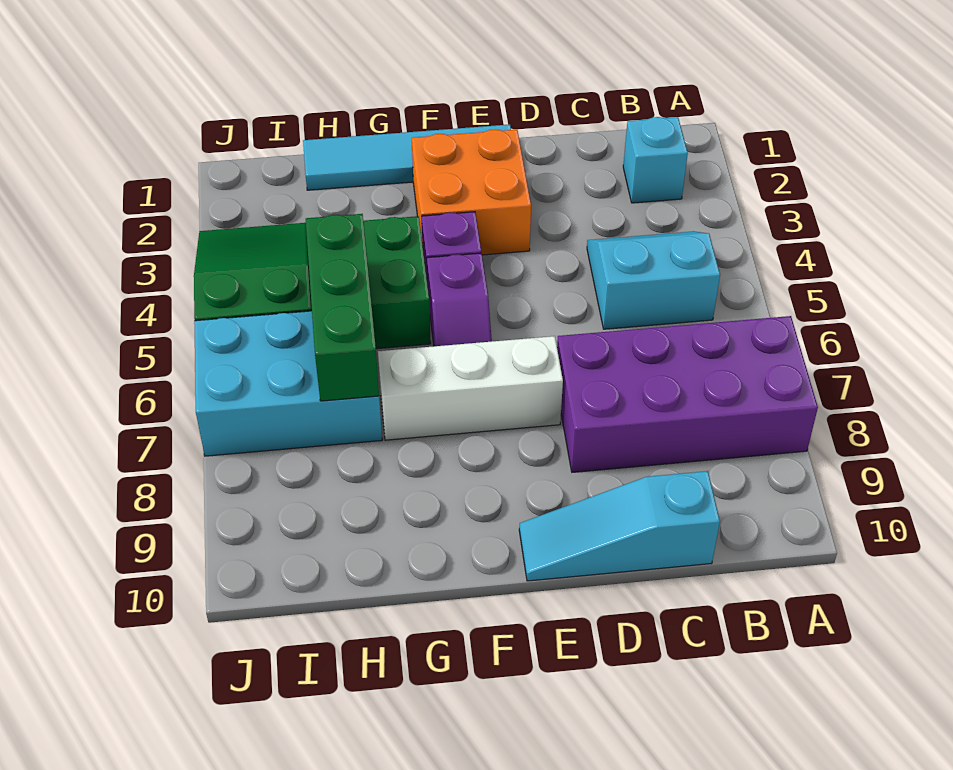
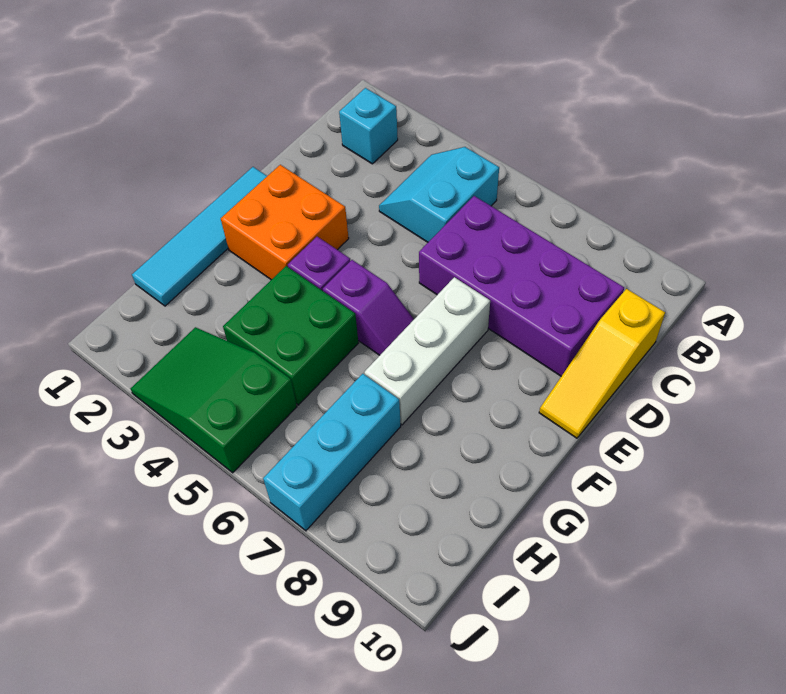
purple 2x4 brick [557,316,818,472] -> purple 2x4 brick turned to [419,196,624,376]
cyan 1x3 slope [519,471,720,581] -> yellow 1x3 slope [539,289,665,438]
green 1x3 brick [306,214,379,401] -> none
cyan 2x3 brick [194,311,382,456] -> cyan 1x3 brick [263,374,401,531]

